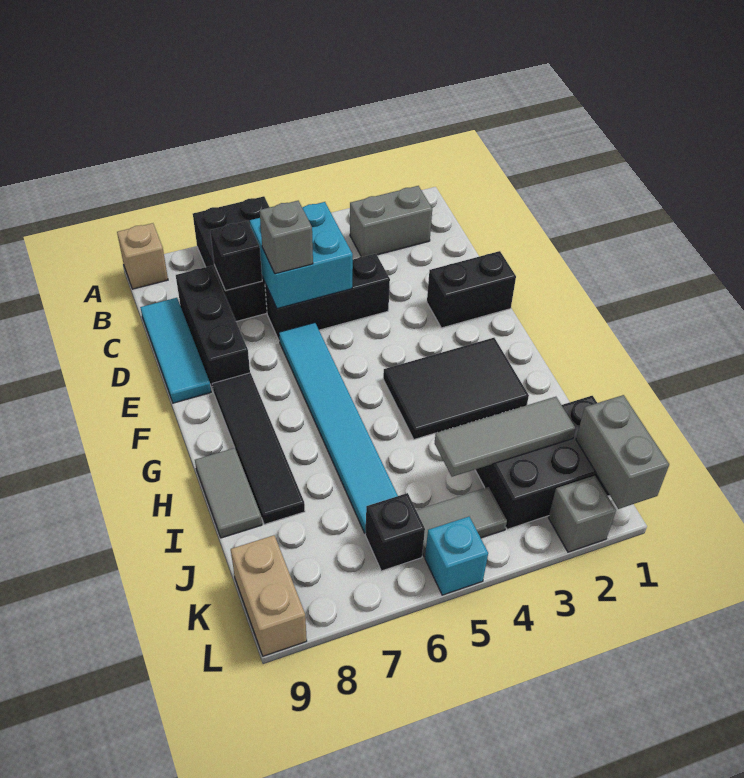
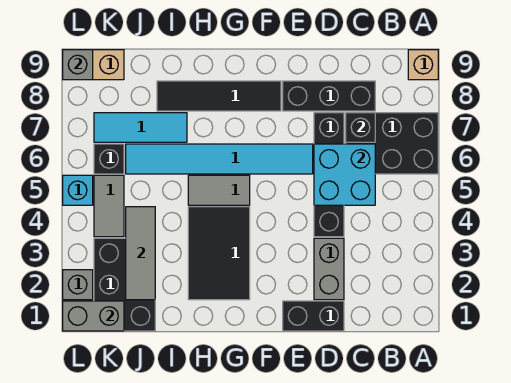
grey 1x2 brick [350,186,432,257] -> grey 1x2 brick moved to [314,238,344,300]
cyan 1x3 tile [140,298,211,403] -> cyan 1x3 tile moved to [94,113,187,142]
black 1x3 brick [265,254,390,340] -> black 1x4 brick [314,113,344,237]
grey 1x1 brick [260,201,313,274] -> grey 1x1 brick moved to [63,50,93,80]
black 1x2 brick [427,251,516,328] -> black 1x2 brick turned to [283,301,344,331]
grey 1x2 tile [195,448,262,538] -> grey 1x2 tile moved to [188,175,250,205]

